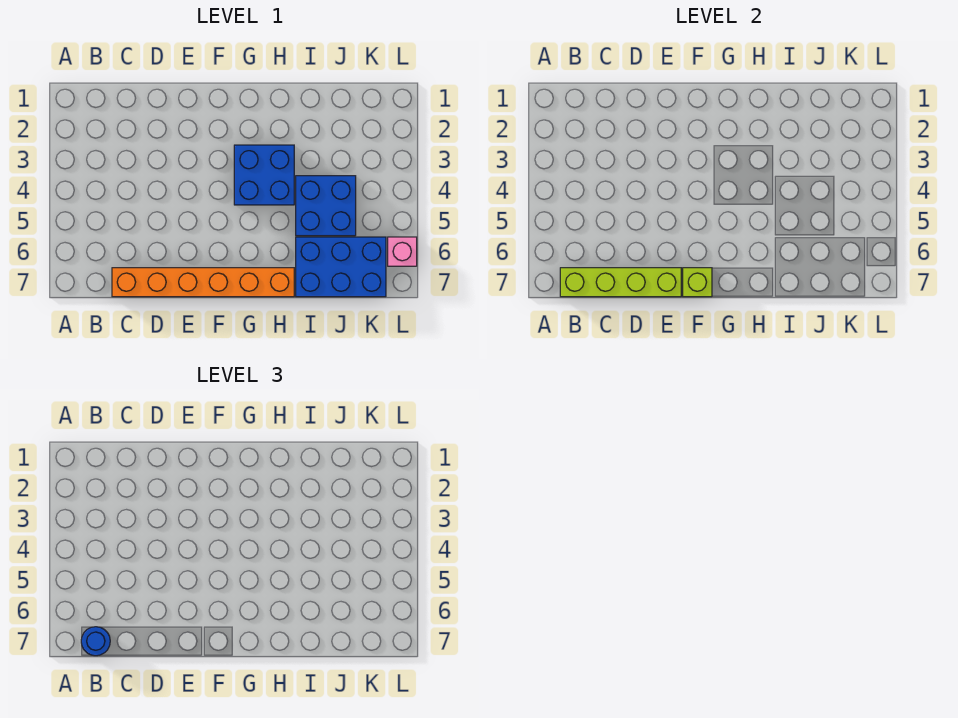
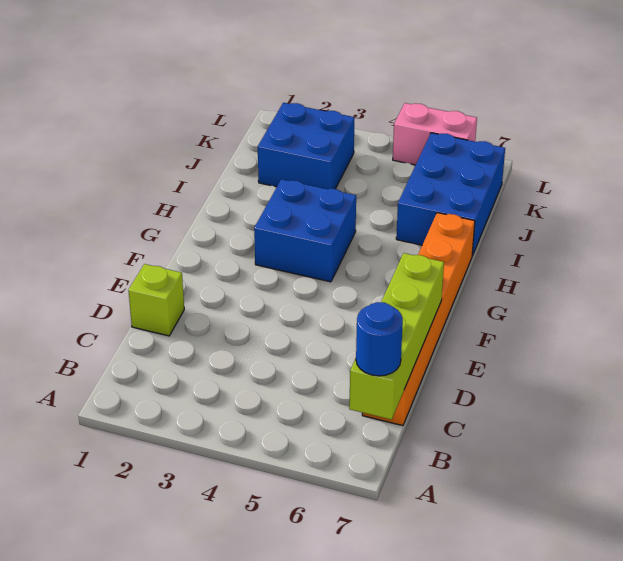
lime 1x1 brick [683,268,712,297] -> lime 1x1 brick moved to [128,264,184,336]
blue 2x2 brick [296,176,356,236] -> blue 2x2 brick moved to [258,103,355,189]
pink 1x1 brick [388,237,417,266] -> pink 1x2 brick [393,103,477,165]

